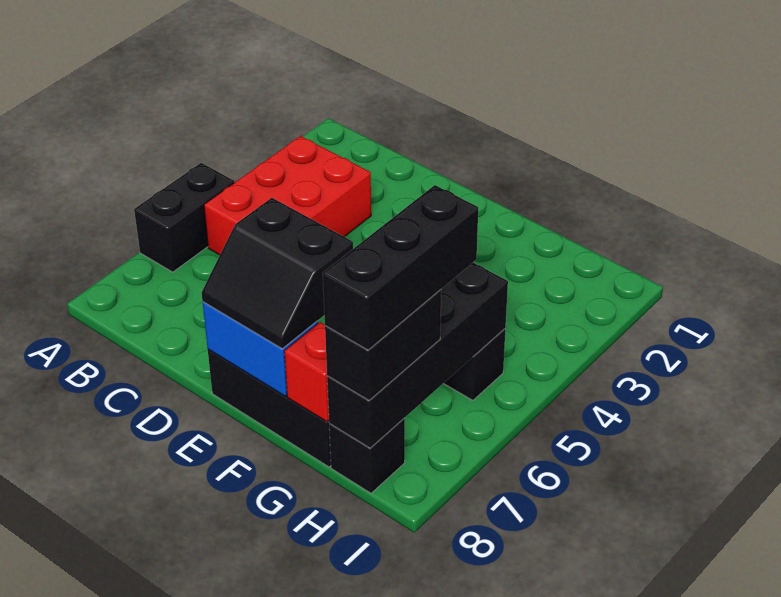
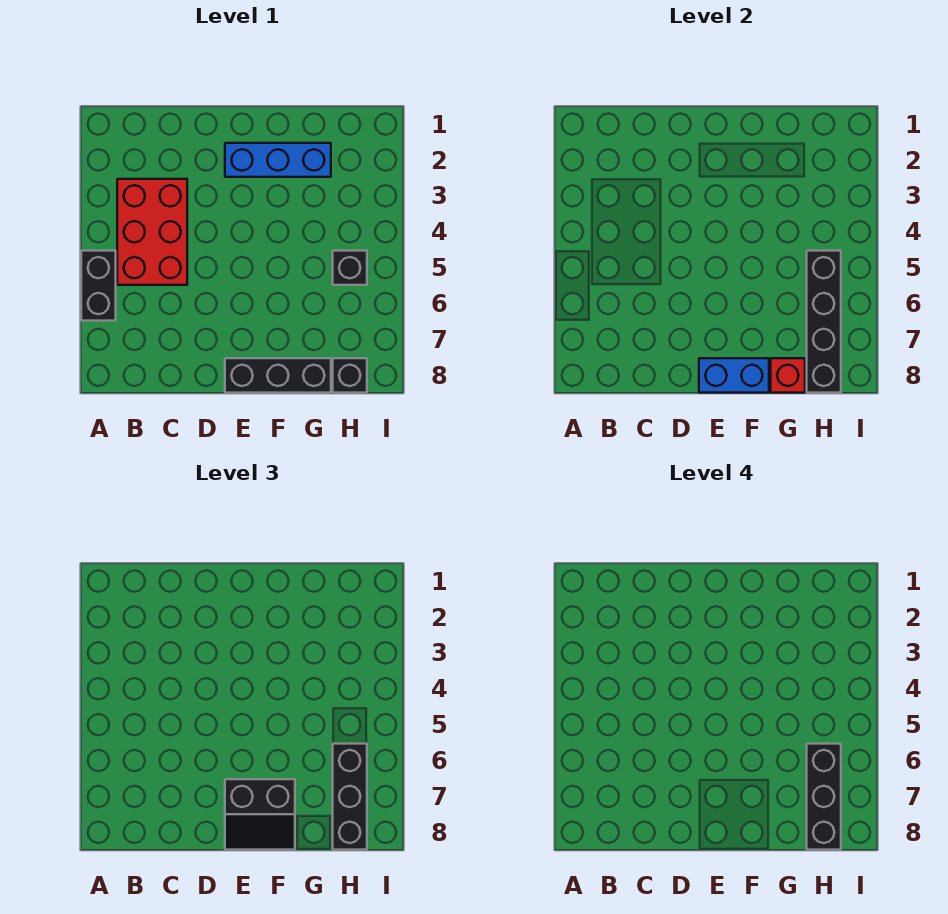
none -> blue 1x3 brick [225,143,331,177]
black 1x2 brick [325,290,441,400] -> black 1x3 brick [333,744,367,850]

